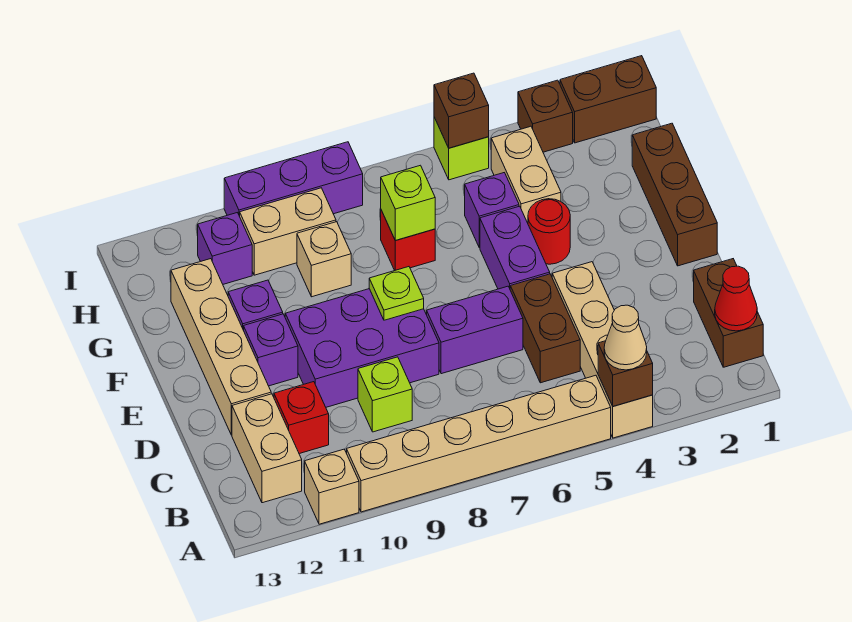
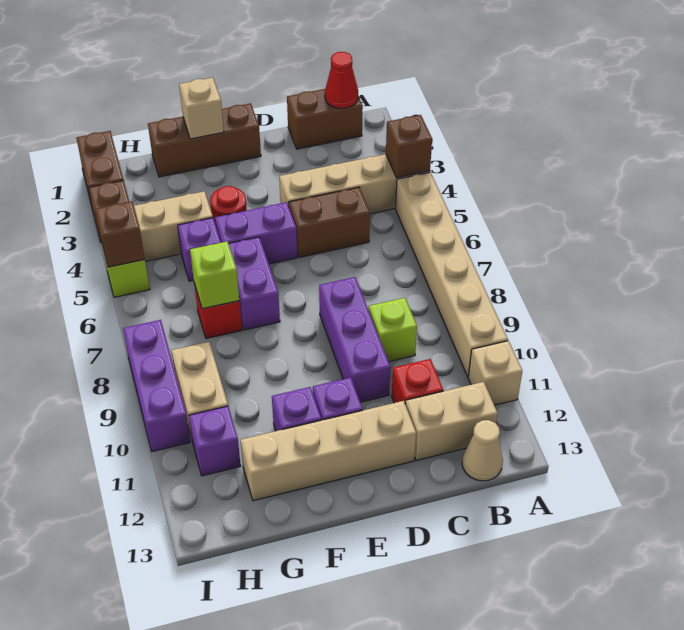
tan 1x1 cone [604,305,647,370] -> tan 1x1 cone moved to [462,420,503,481]
purple 1x2 brick [427,286,523,374] -> purple 1x2 brick moved to [229,237,280,330]
purple 2x3 brick [285,289,439,407] -> purple 1x3 brick [319,277,390,402]
lime 1x1 plate [369,267,424,320] -> none
tan 1x1 brick [297,222,351,297] -> tan 1x1 brick moved to [179,78,224,139]

